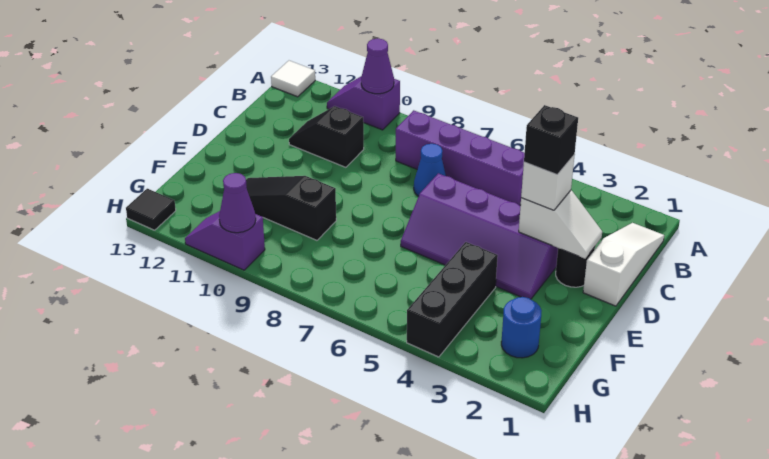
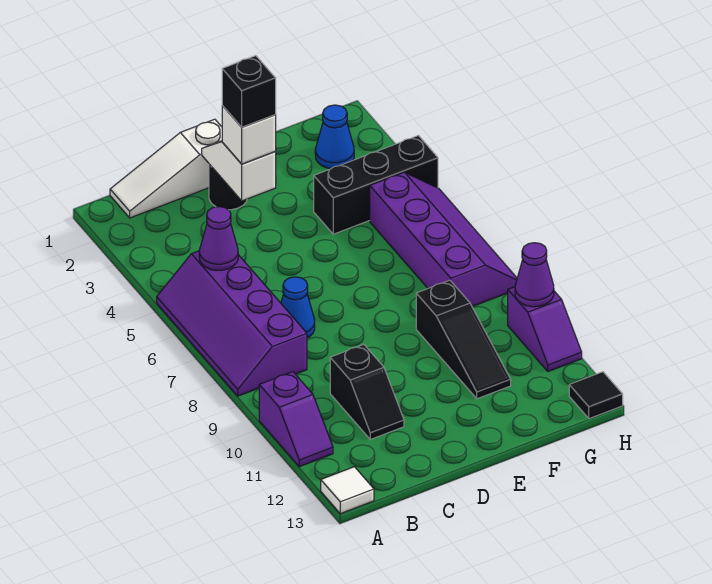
purple 1x1 cone [361,38,394,94] -> purple 1x1 cone moved to [199,207,238,270]
purple 2x4 slope [401,173,558,299] -> purple 2x4 slope moved to [370,172,517,307]
blue 1x1 round brick [501,297,542,358] -> blue 1x1 cone [315,105,354,169]

